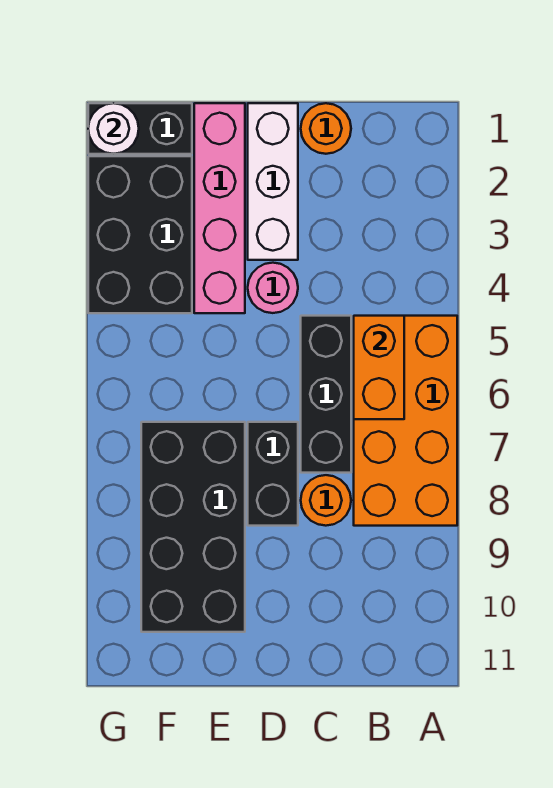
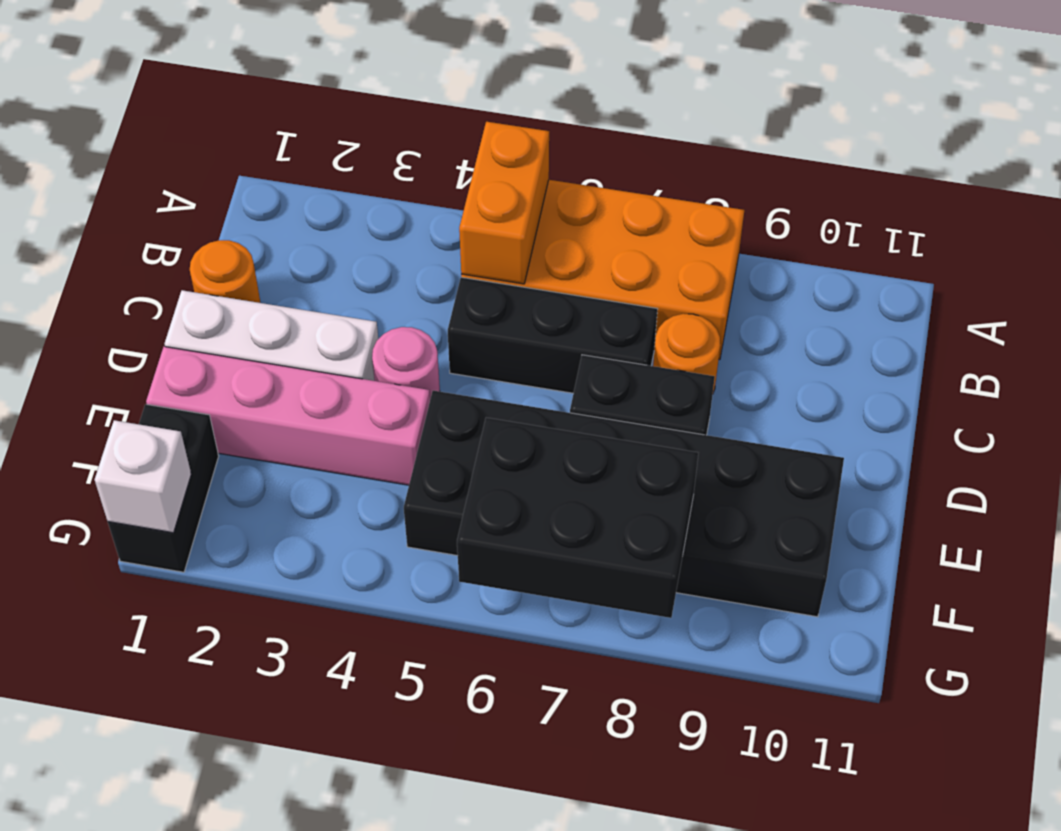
orange 1x2 brick [354,316,404,419] -> orange 1x2 brick turned to [459,122,549,284]
black 2x4 brick [141,422,245,632] -> black 2x6 brick [404,391,844,617]
black 2x3 brick [88,156,192,313] -> black 2x3 brick moved to [457,418,698,618]
white 1x1 round brick [88,103,139,154] -> white 1x1 brick [95,420,191,533]

